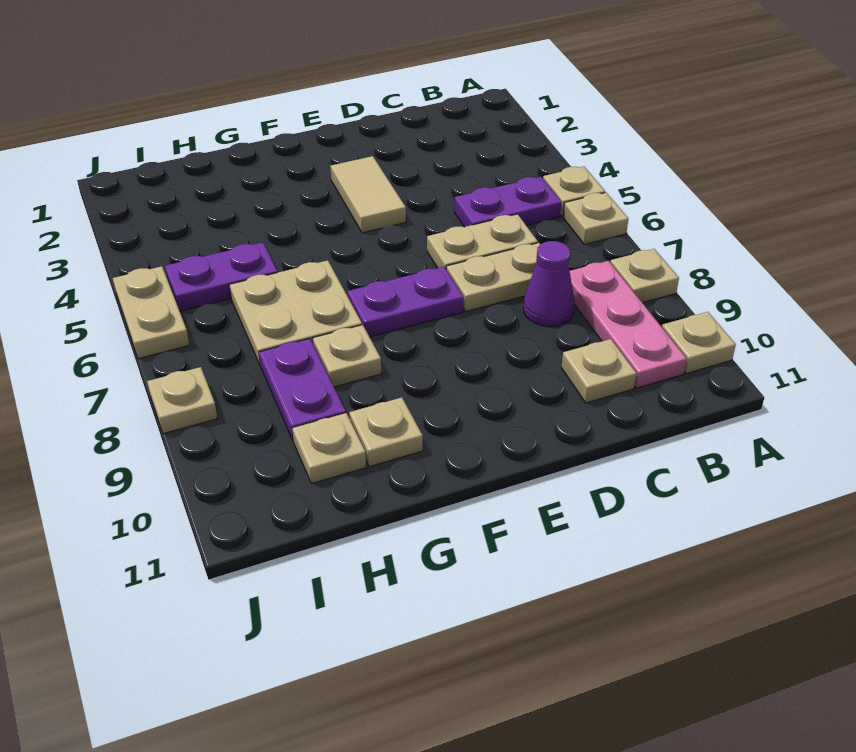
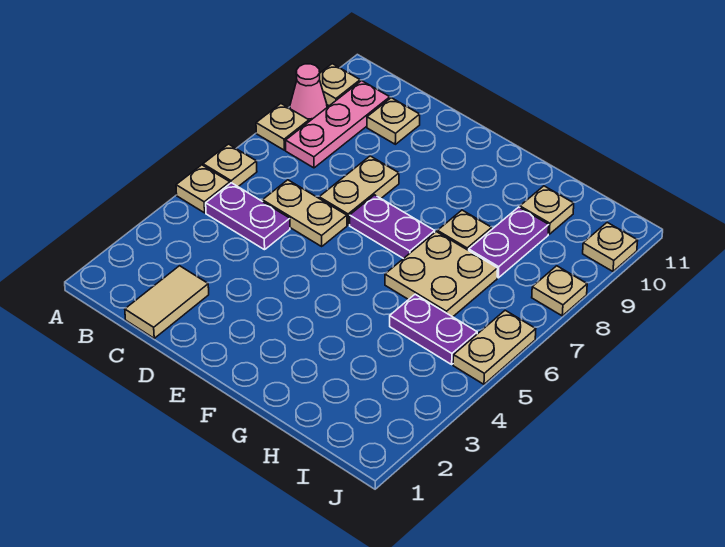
none -> pink 1x1 cone [290,64,327,121]
tan 1x2 plate [446,243,540,312] -> tan 1x2 plate turned to [319,156,399,225]
purple 1x1 cone [523,241,574,327] -> none
tan 1x2 tile [330,156,406,233] -> tan 1x2 tile moved to [125,266,209,338]
tan 1x1 plate [349,397,423,467] -> tan 1x1 plate moved to [583,222,638,271]

